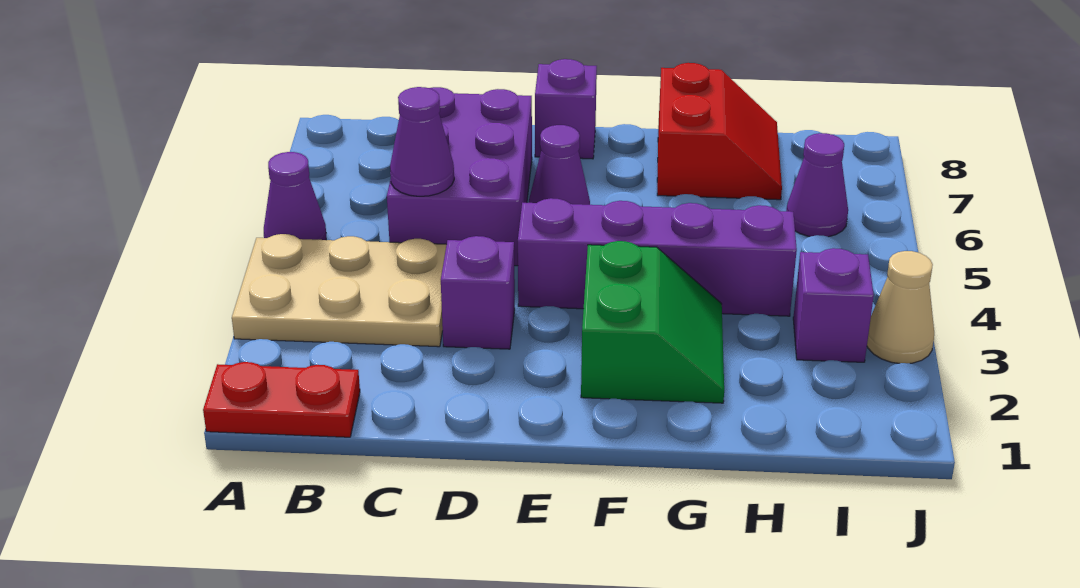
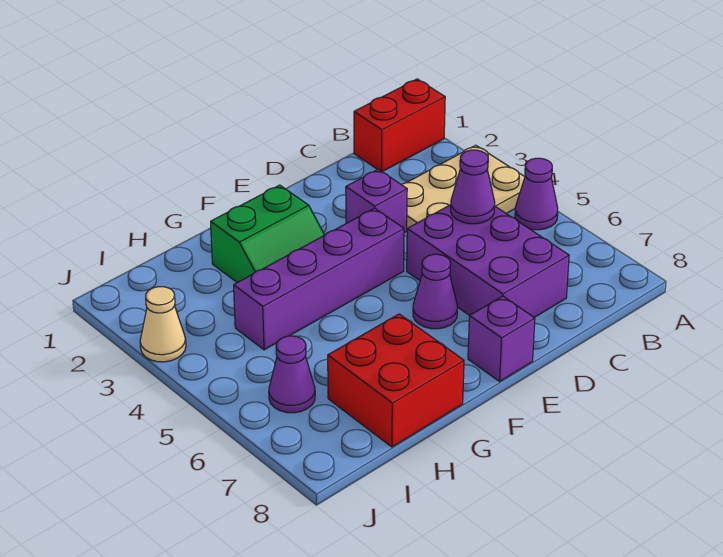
red 1x2 plate [203,362,360,437] -> red 1x2 brick [354,79,445,172]
green 2x2 slope [581,241,724,403] -> green 2x2 slope turned to [211,185,324,283]
red 2x2 slope [657,63,782,200] -> red 2x2 brick [328,314,464,447]
purple 1x1 brick [793,248,874,362] -> none

